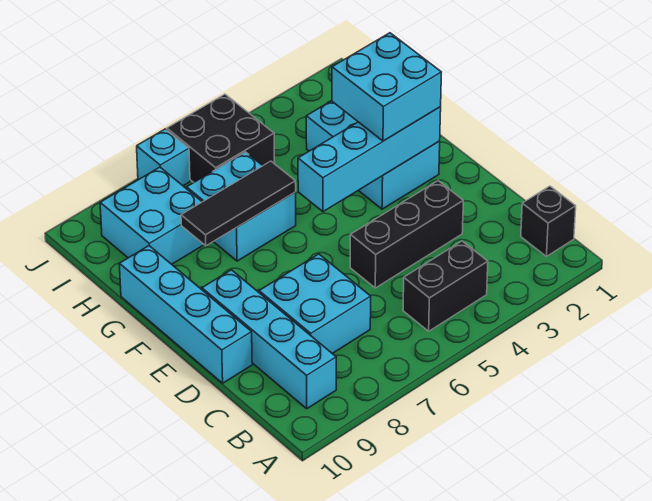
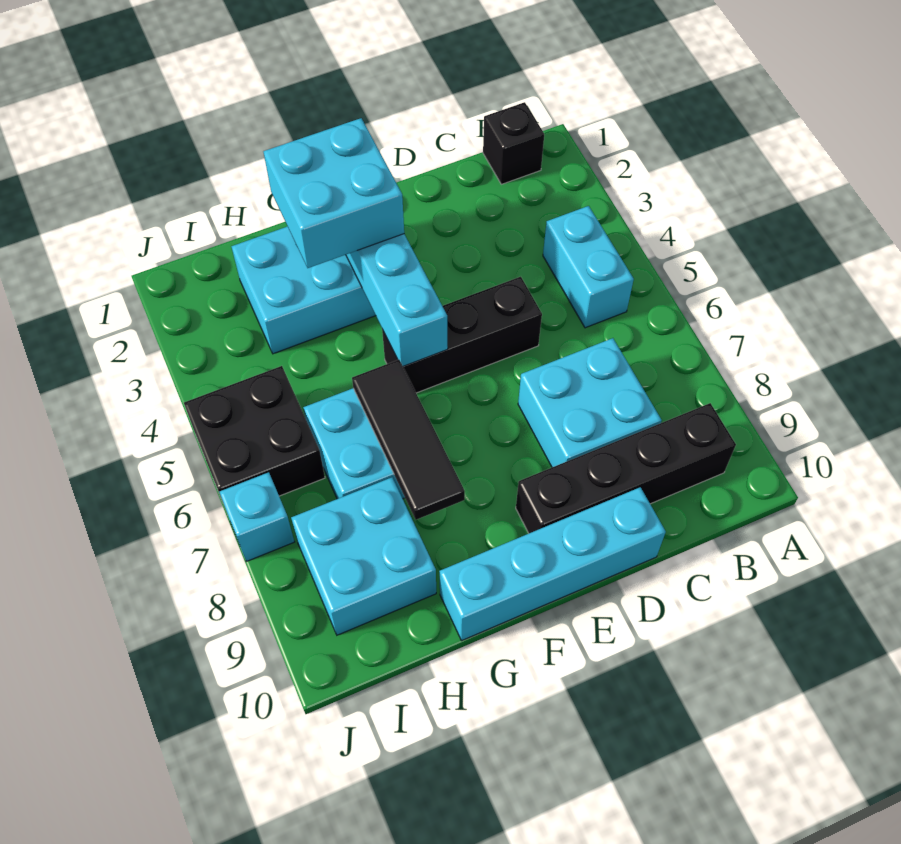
black 1x2 brick [403,241,488,331] -> cyan 1x2 brick [543,206,634,328]
cyan 1x4 brick [202,270,336,409] -> black 1x4 brick [516,403,736,533]
black 1x3 brick [350,181,463,288] -> black 1x3 brick turned to [382,277,542,393]

